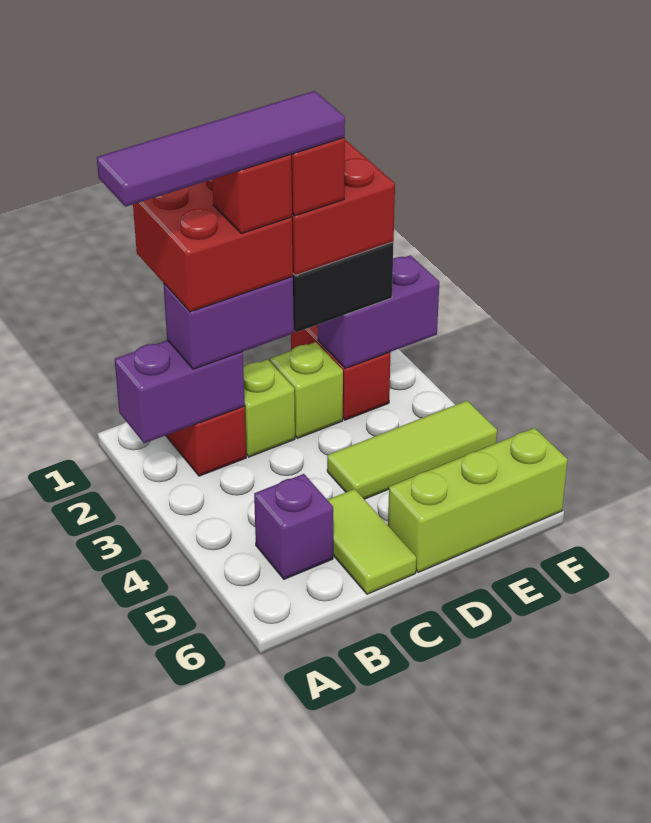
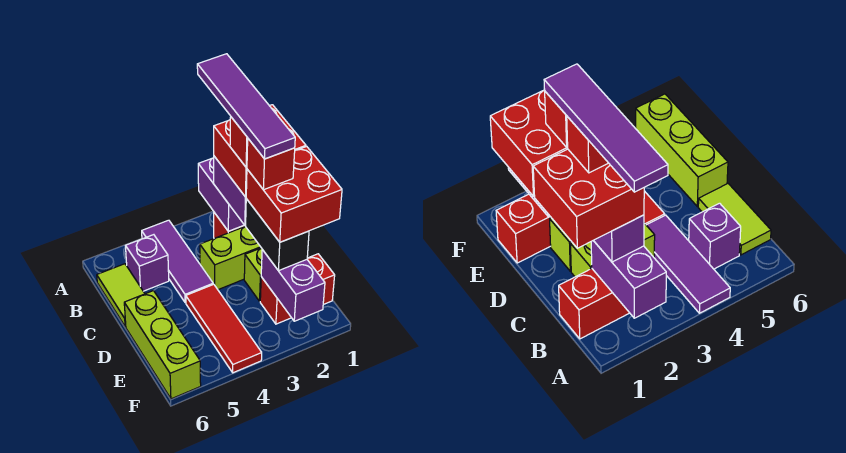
none -> purple 1x3 tile [142,220,213,303]
lime 1x1 brick [243,360,295,457] -> lime 1x2 brick [200,227,261,290]
lime 1x2 tile [328,489,416,594] -> lime 1x2 tile turned to [97,264,145,327]
lime 1x3 tile [327,401,497,499] -> red 1x3 tile [186,284,262,373]

